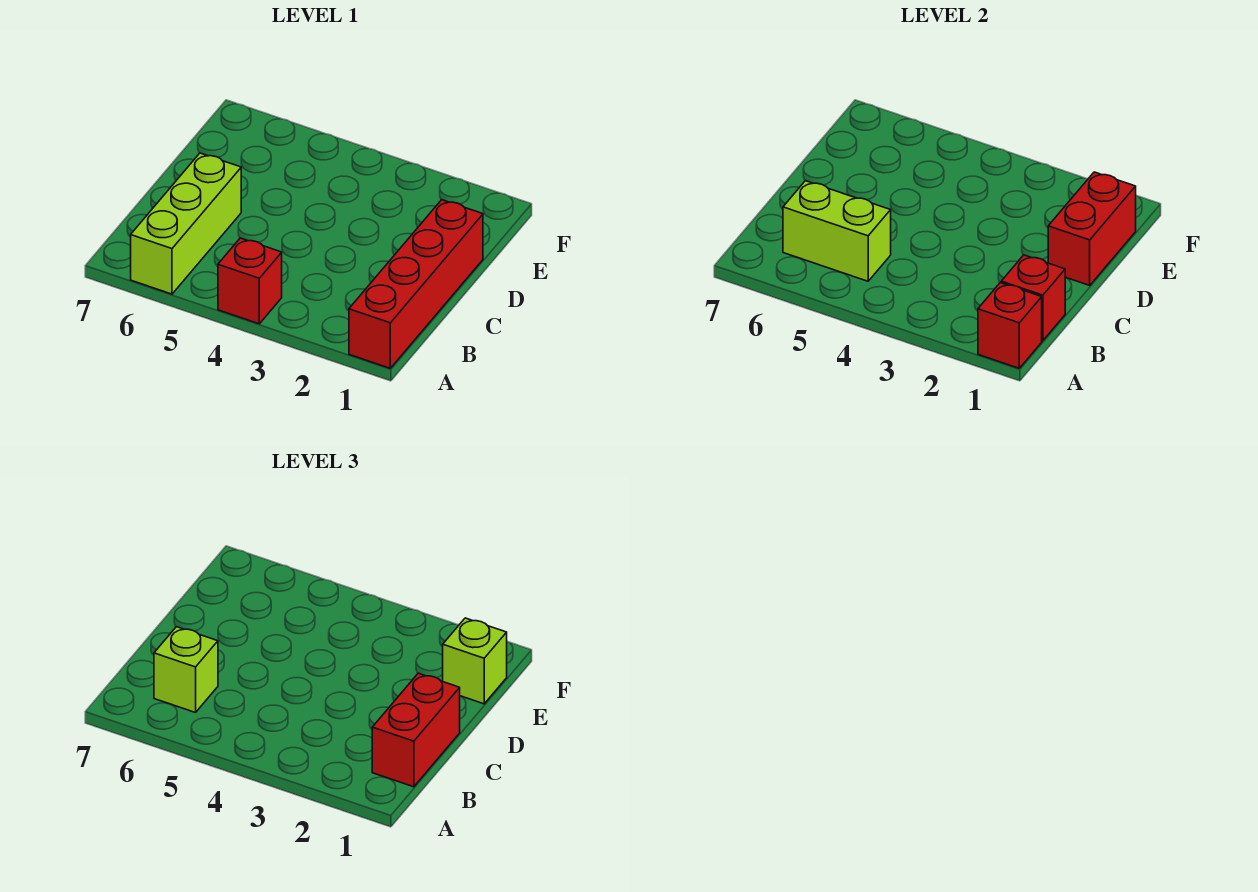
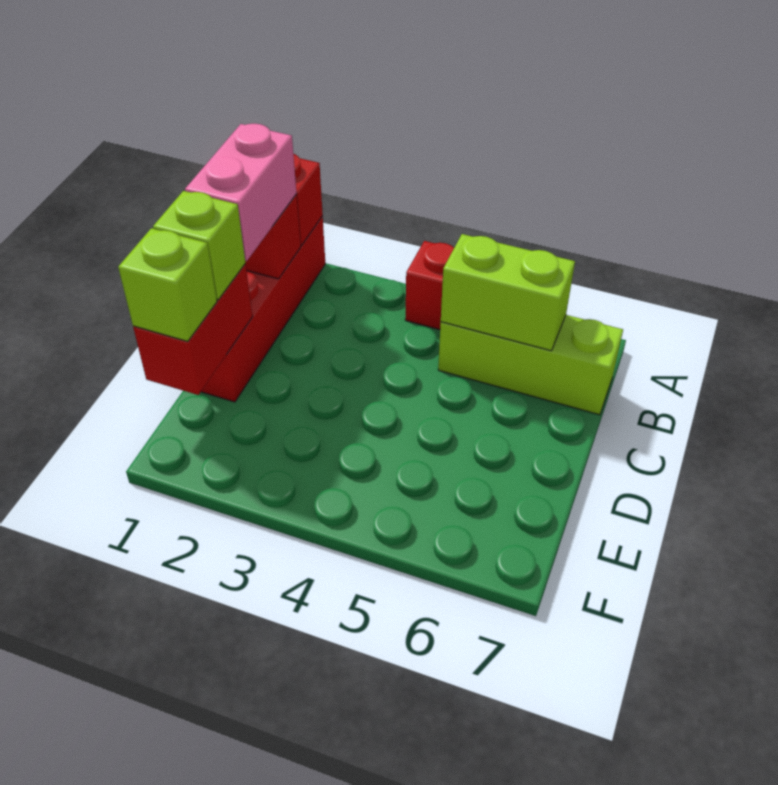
lime 1x3 brick [131,153,241,294] -> lime 1x3 brick turned to [438,315,623,415]
red 1x2 brick [372,673,460,787] -> pink 1x2 brick [185,124,297,261]
lime 1x1 brick [154,627,218,713] -> lime 1x1 brick moved to [153,191,245,300]

